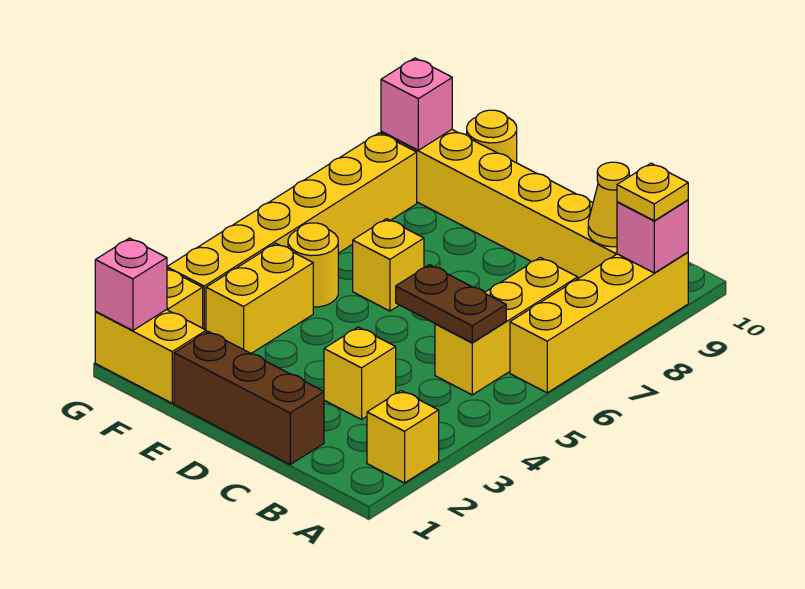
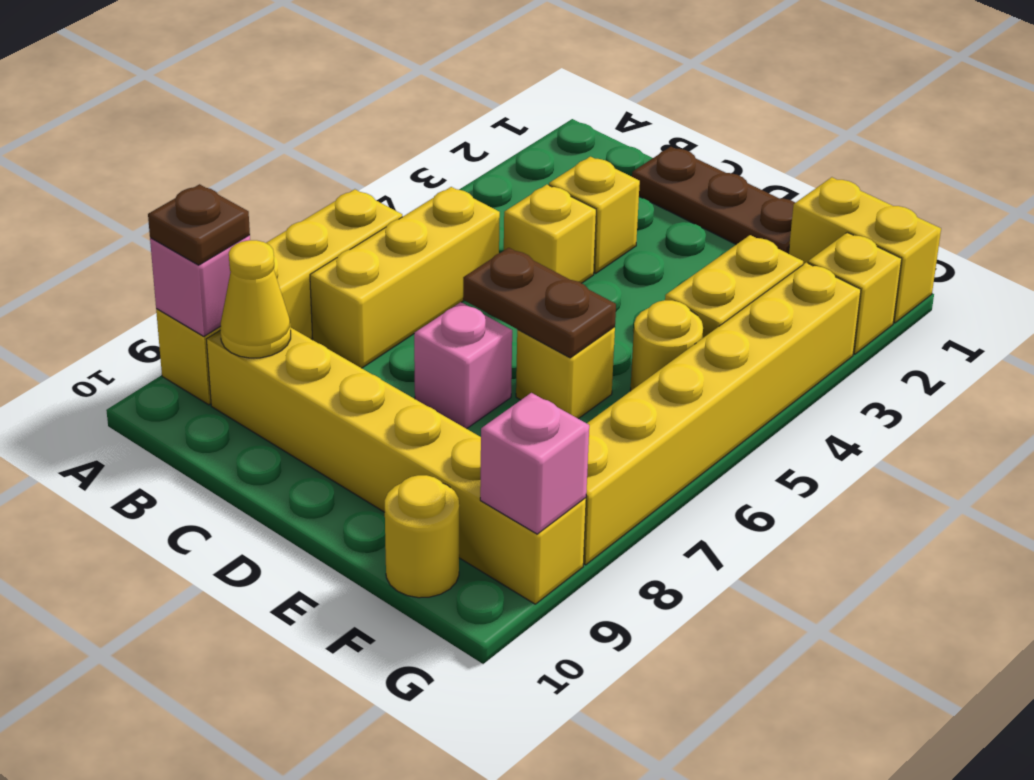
yellow 1x1 brick [367,391,439,483] -> yellow 1x1 brick moved to [504,185,596,283]
yellow 1x1 plate [617,163,688,221] -> brown 1x1 plate [148,184,250,265]
brown 1x2 plate [396,265,506,343] -> brown 1x2 plate moved to [463,248,616,358]
brown 1x3 brick [174,331,324,464] -> brown 1x3 plate [632,147,795,254]
pink 1x1 brick [95,238,167,331] -> pink 1x1 brick moved to [414,302,512,429]

